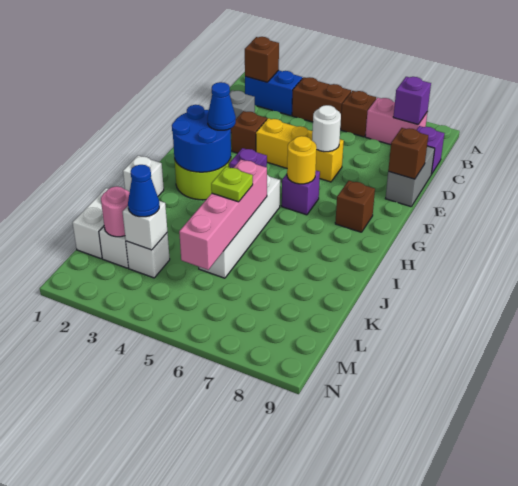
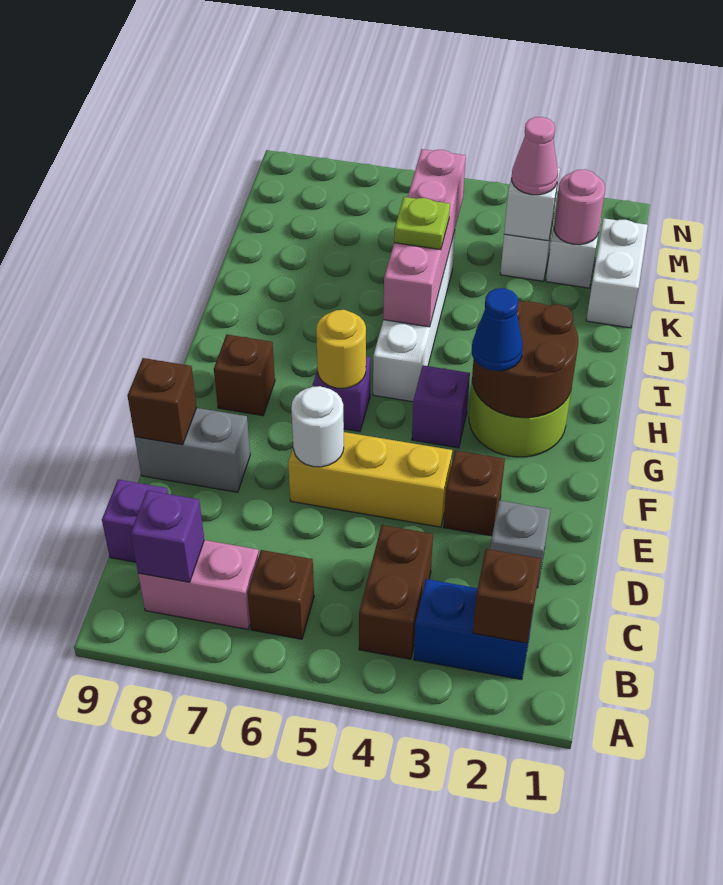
brown 1x2 brick [292,77,351,128] -> brown 1x2 brick turned to [359,525,433,659]
grey 1x2 brick [385,146,435,207] -> grey 1x2 brick turned to [135,408,250,492]
blue 2x2 round brick [172,105,231,172] -> brown 2x2 round brick [472,301,578,418]
white 1x1 brick [123,156,164,196] -> none
blue 1x1 cone [128,165,159,217] -> pink 1x1 cone [512,117,558,195]

